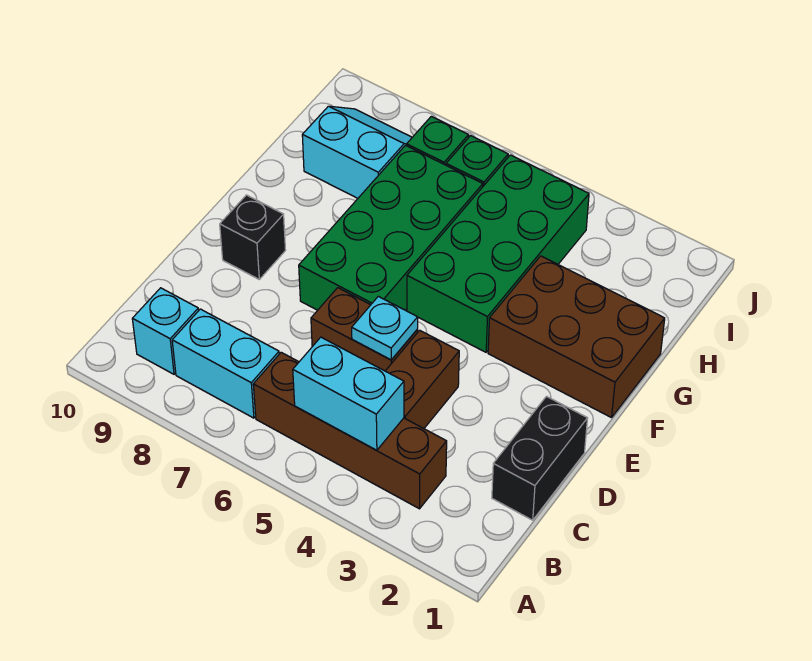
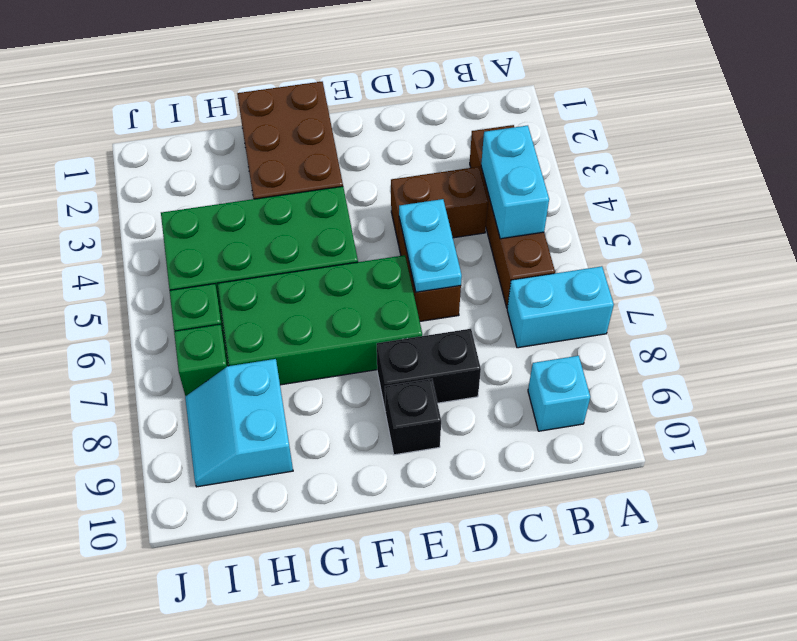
cyan 1x2 brick [172,309,279,418] -> cyan 1x2 brick turned to [507,266,614,348]
black 1x2 brick [492,396,588,520] -> black 1x2 brick moved to [377,329,481,412]
cyan 1x1 plate [352,296,418,360] -> cyan 1x2 plate [399,199,462,292]

